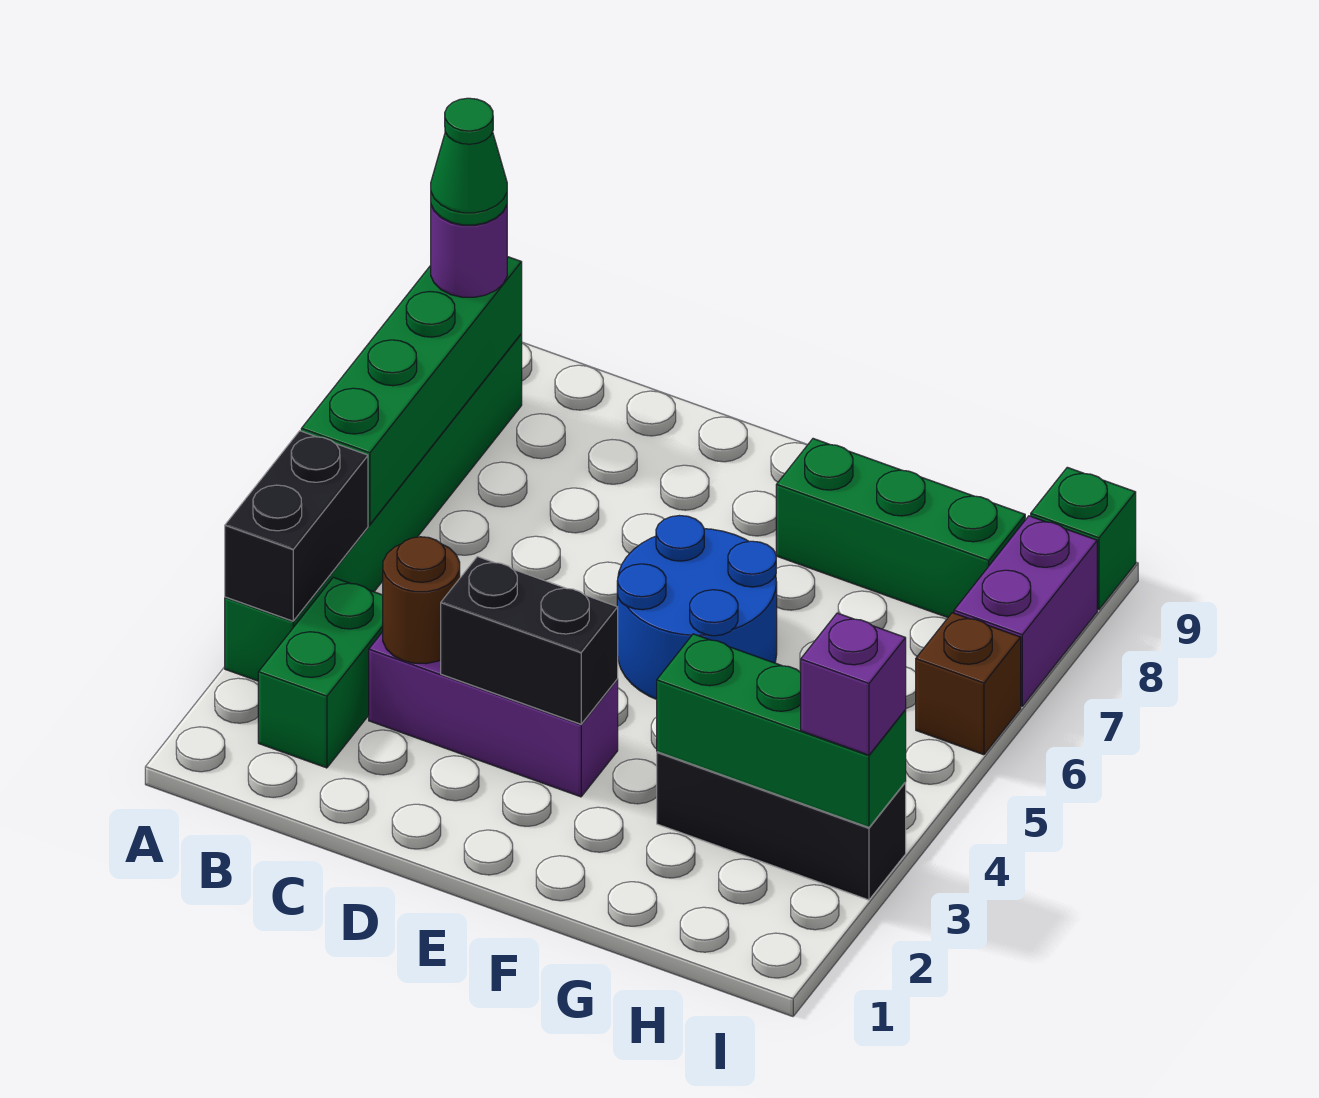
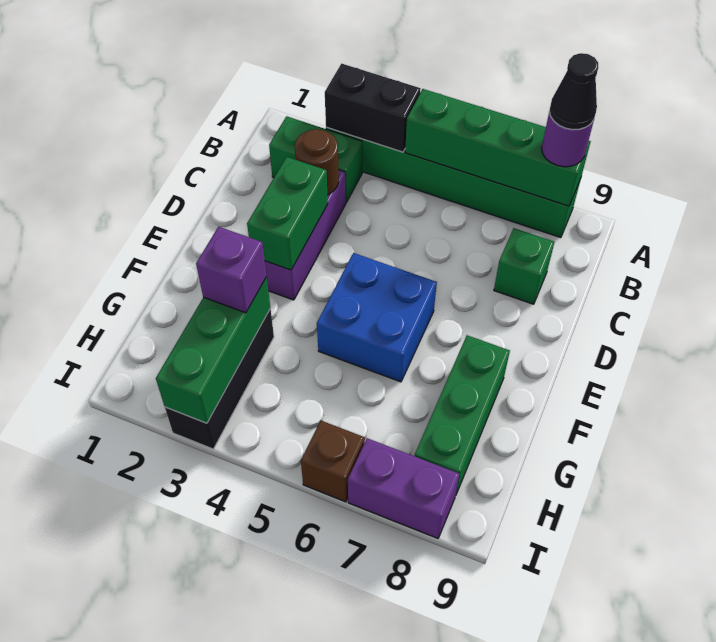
green 1x1 cone [431,98,507,225] -> black 1x1 cone [549,53,598,130]
black 1x2 brick [441,557,618,724] -> green 1x2 brick [247,157,328,270]
blue 2x2 round brick [617,516,777,699] -> blue 2x2 brick [317,253,437,382]
purple 1x1 brick [801,613,906,755] -> purple 1x1 brick moved to [196,227,267,313]
green 1x1 brick [1031,467,1136,609] -> green 1x1 brick moved to [494,228,554,304]

